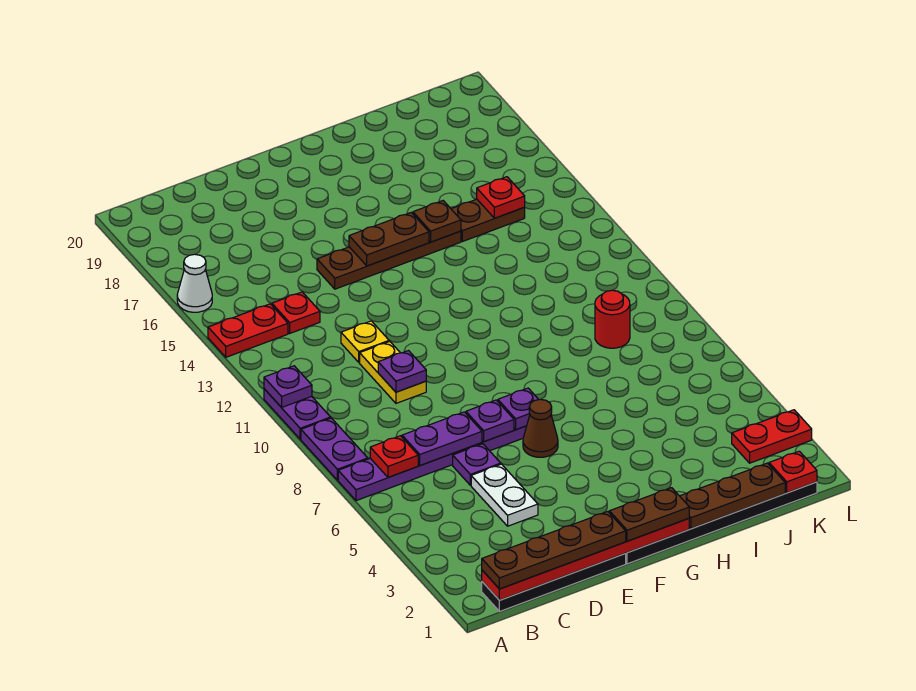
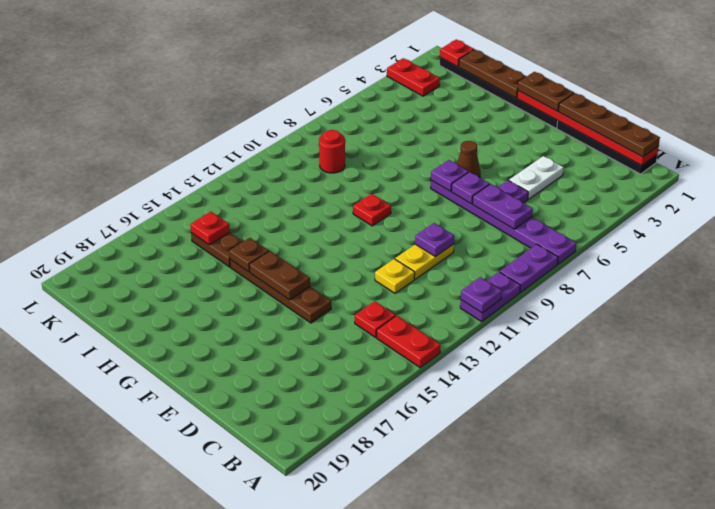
white 1x1 cone [177,254,212,312] -> none
red 1x1 plate [370,436,418,477] -> red 1x1 plate moved to [353,194,391,226]

